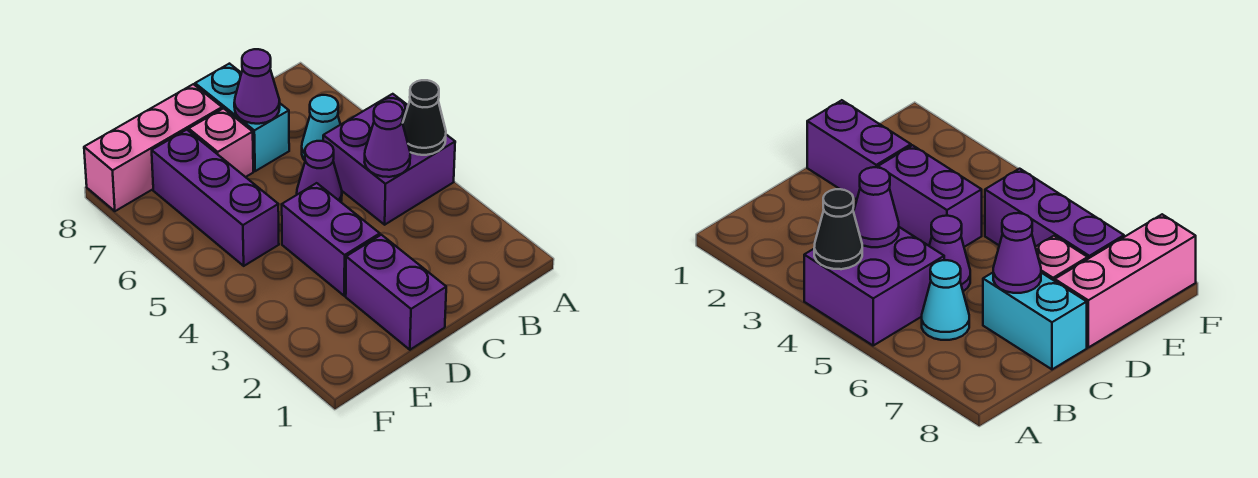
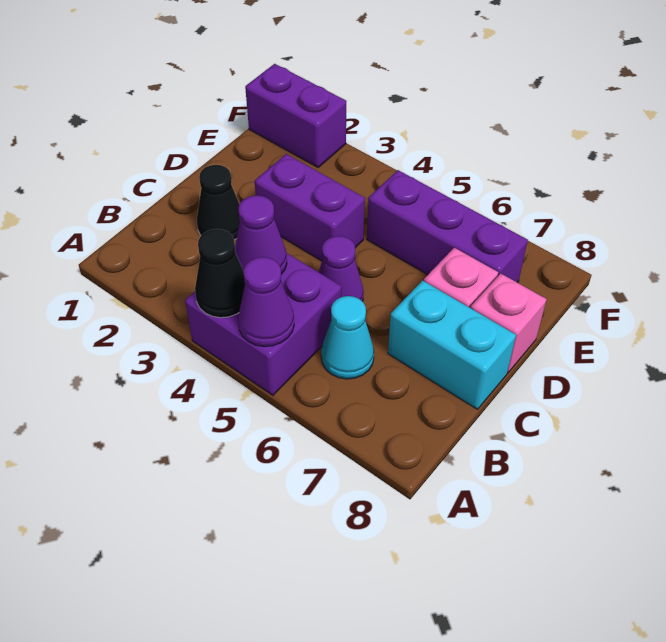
none -> black 1x1 cone [197,165,240,240]
purple 1x1 cone [234,49,280,124] -> purple 1x1 cone moved to [238,257,294,347]
purple 1x2 brick [346,235,446,350] -> purple 1x2 brick moved to [245,64,346,167]
pink 1x3 brick [84,84,222,211] -> pink 1x1 brick [471,274,546,373]

